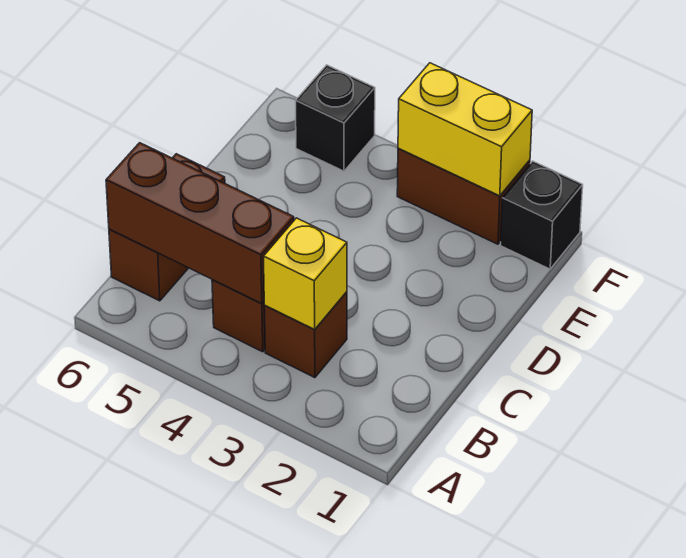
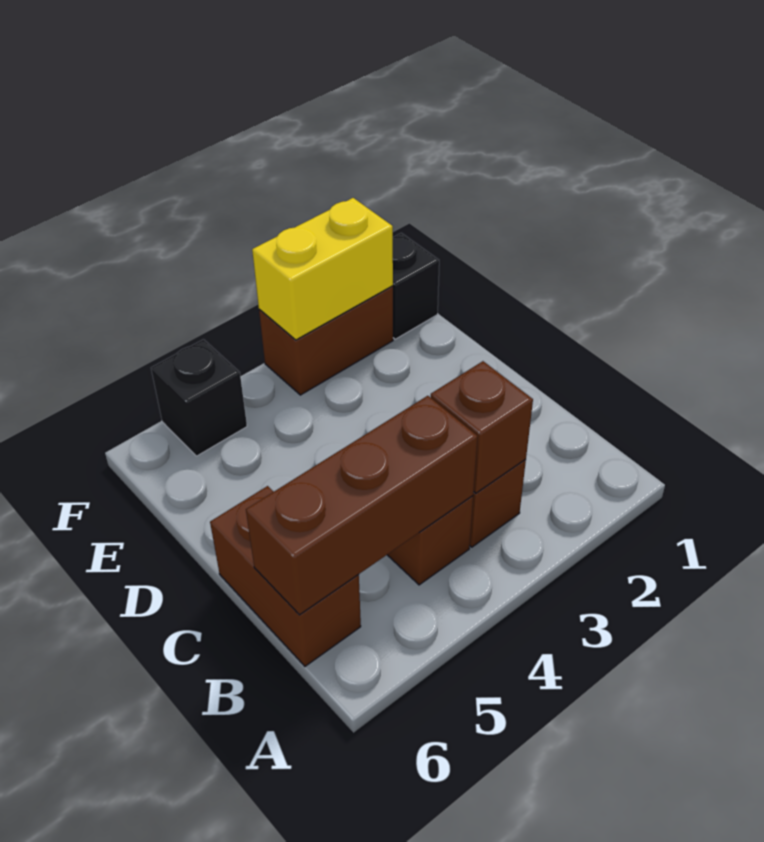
yellow 1x1 brick [263,218,347,329] -> brown 1x1 brick [431,361,533,493]

